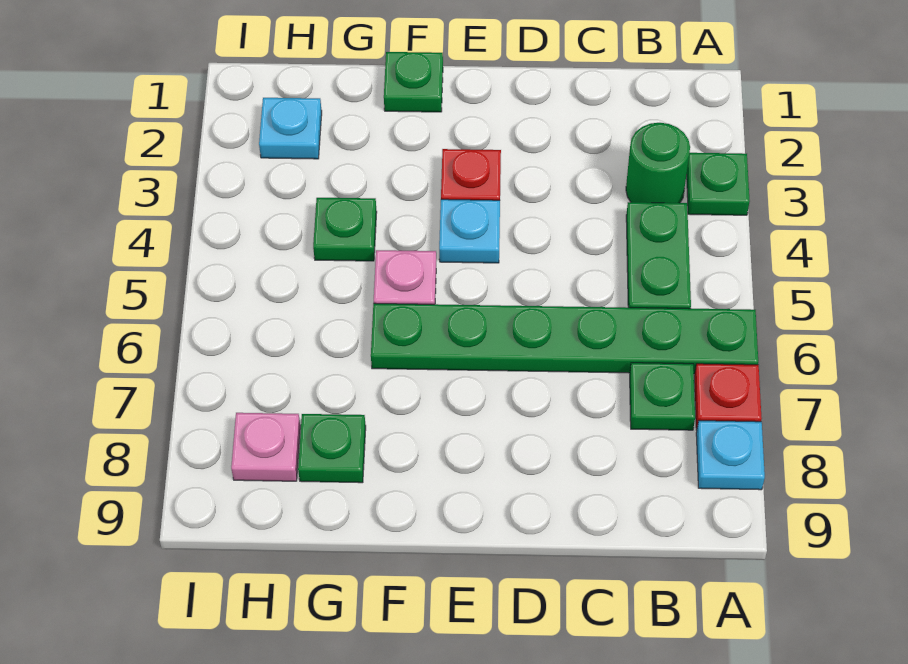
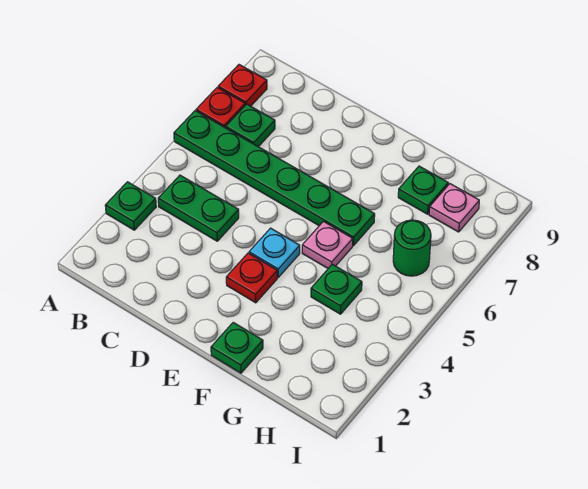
cyan 1x1 plate [696,421,765,490] -> red 1x1 plate [218,65,267,106]
green 1x1 round brick [626,123,690,203] -> green 1x1 round brick moved to [393,220,431,276]
green 1x2 plate [626,202,691,309] -> green 1x2 plate turned to [158,175,239,241]
cyan 1x1 plate [259,98,322,159] -> none

